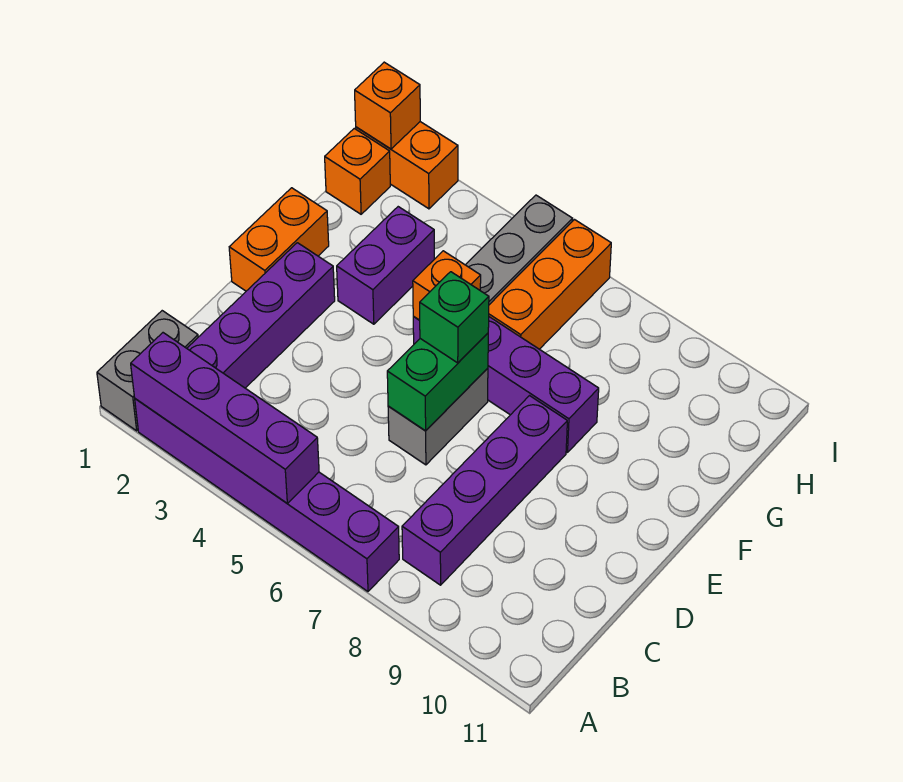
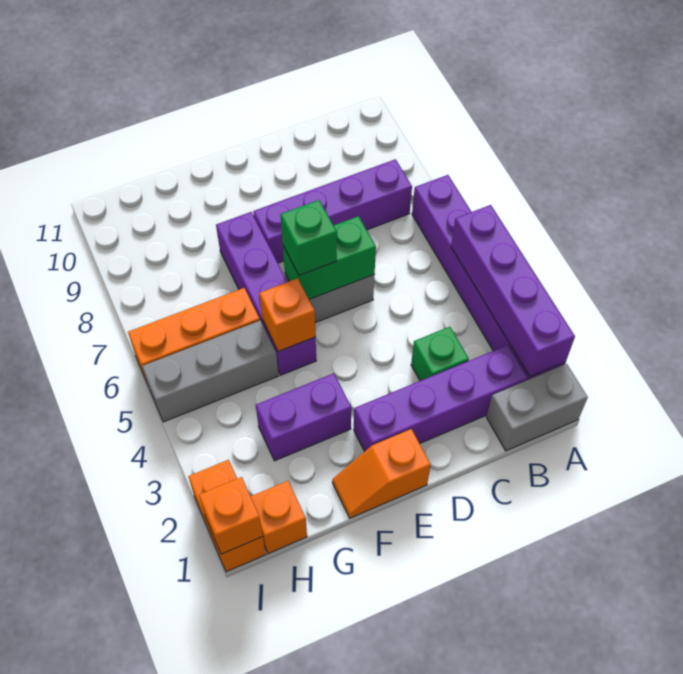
none -> green 1x1 brick [411,327,469,381]
orange 1x2 brick [229,188,329,291] -> orange 1x2 slope [332,429,431,518]

